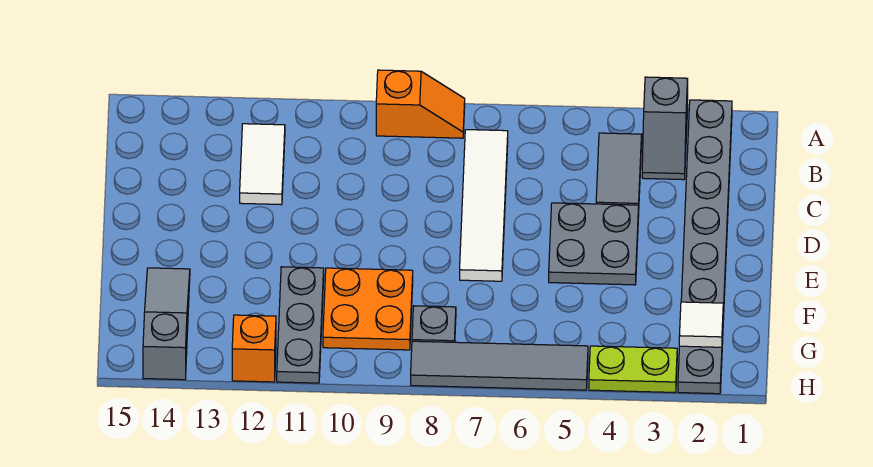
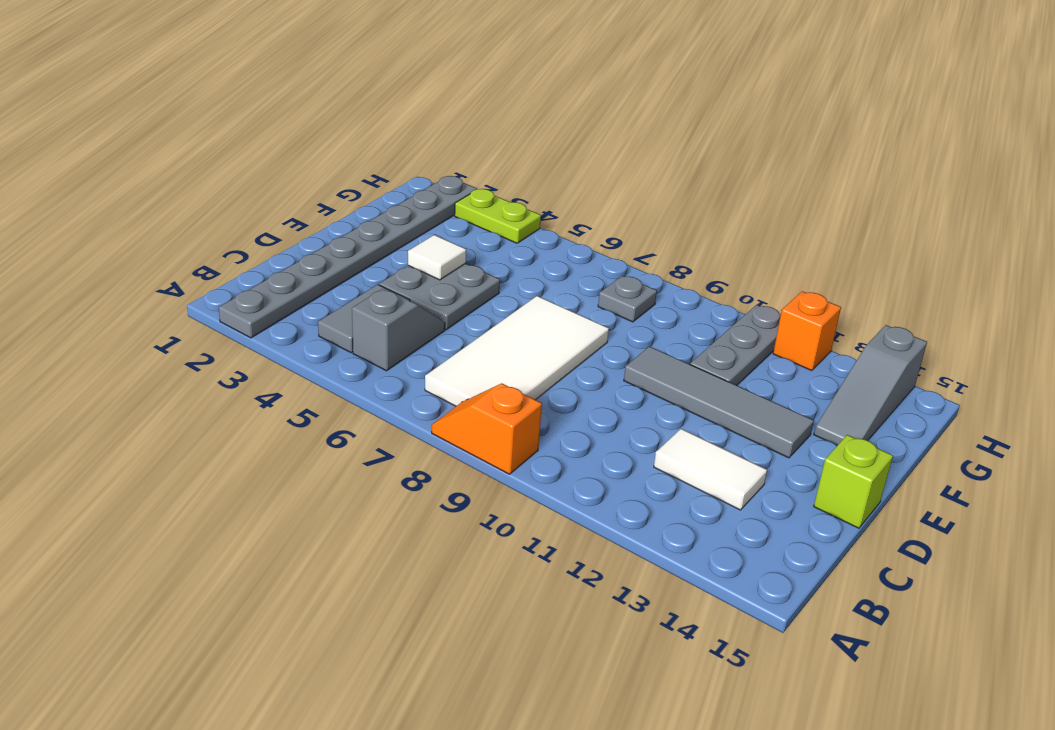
grey 1x2 slope [642,77,688,180] -> grey 1x2 slope moved to [352,289,445,371]
white 1x4 tile [460,130,508,281] -> white 2x4 tile [425,296,609,406]
white 1x2 tile [240,124,285,205] -> white 1x2 tile turned to [654,429,767,510]
none -> lime 1x1 brick [814,435,893,528]
orange 2x2 plate [323,268,413,350] -> none
white 1x1 tile [679,302,723,347] -> white 1x1 tile moved to [408,235,466,280]
grey 1x4 tile [411,341,588,390] -> grey 1x4 tile moved to [624,346,814,458]

